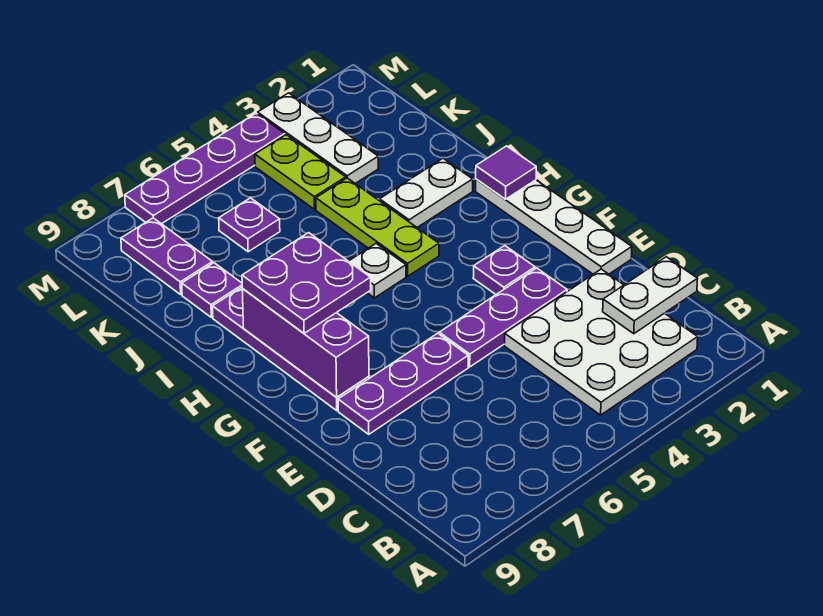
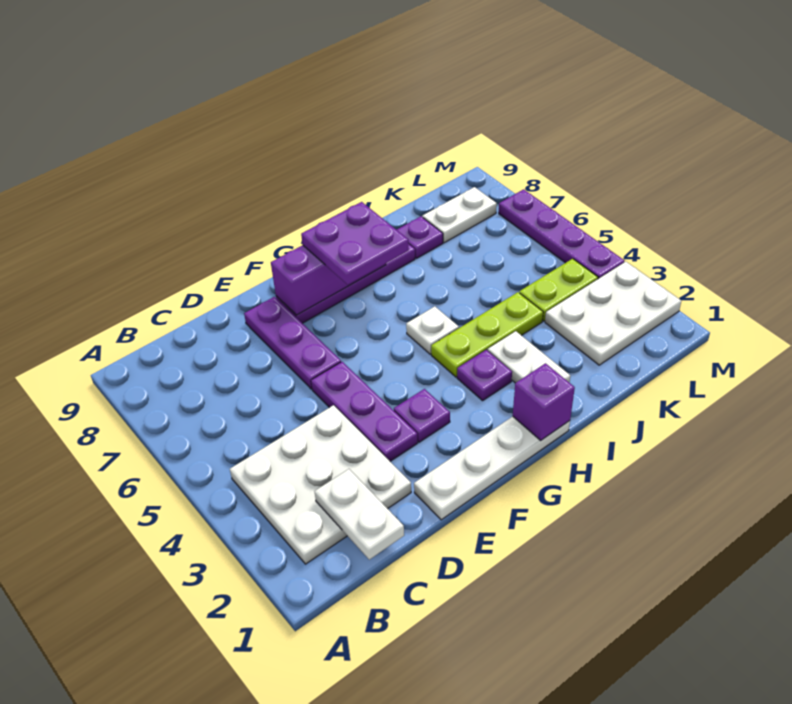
purple 1x1 tile [476,146,536,199] -> purple 1x1 brick [513,363,575,440]
white 1x3 plate [258,93,378,184] -> white 2x3 plate [545,262,681,365]
purple 1x1 plate [219,198,280,252] -> purple 1x1 plate moved to [457,350,512,401]
purple 1x2 plate [121,218,213,294] -> white 1x2 plate [422,187,497,243]

